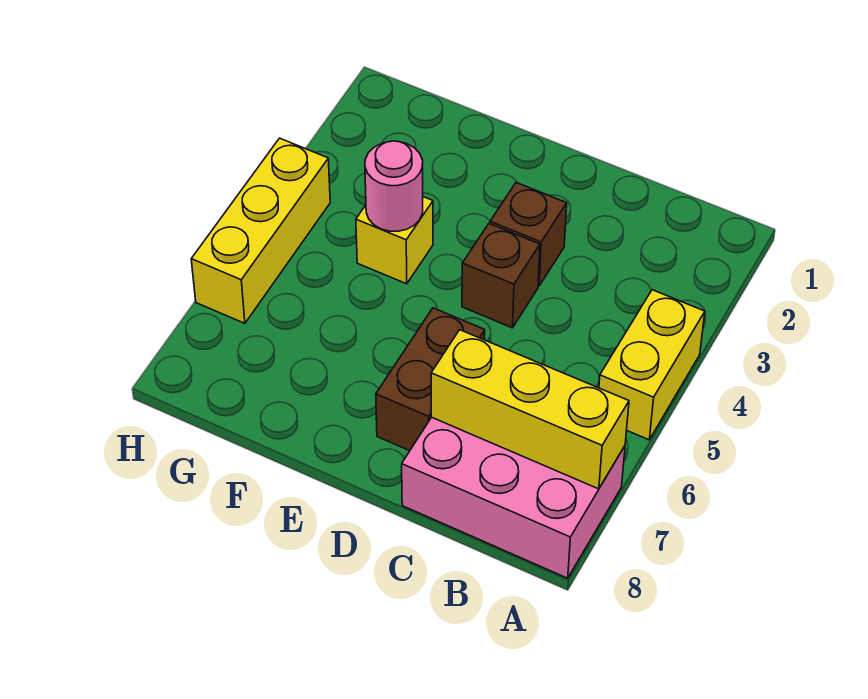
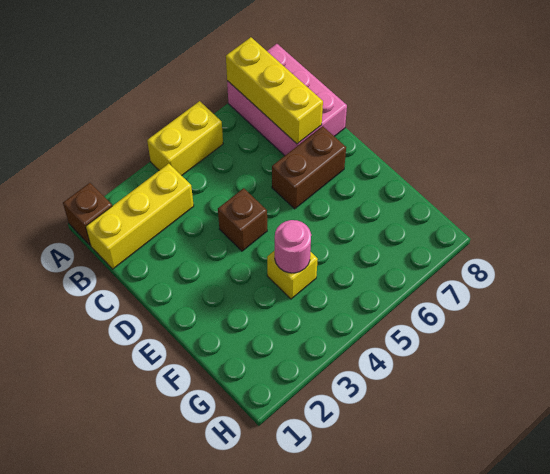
brown 1x1 brick [490,183,567,286] -> brown 1x1 brick moved to [63,183,112,245]
yellow 1x3 brick [191,138,330,323] -> yellow 1x3 brick moved to [86,164,194,269]

